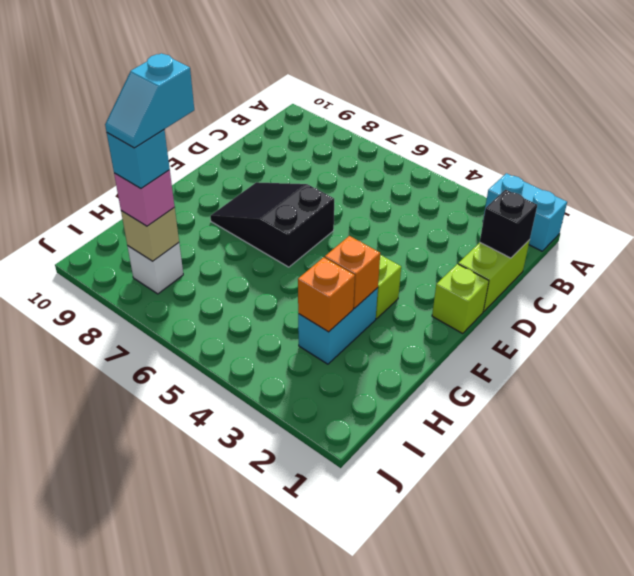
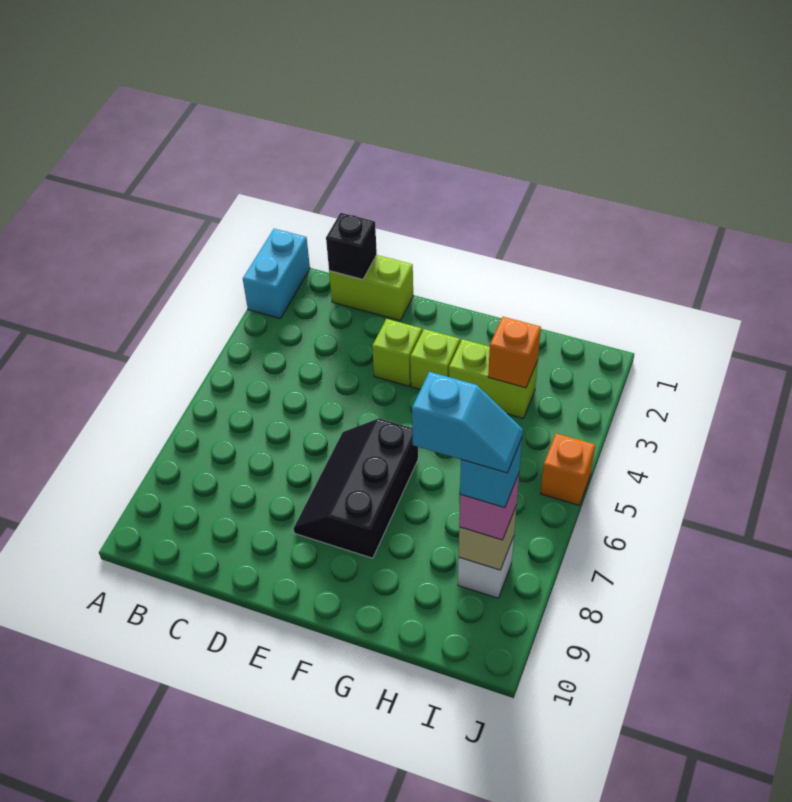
lime 1x1 brick [432,264,489,333] -> lime 1x1 brick moved to [372,319,422,386]
black 2x3 slope [210,182,334,267] -> black 2x3 slope turned to [294,419,418,558]
cyan 1x2 brick [298,288,378,364] -> lime 1x2 brick [449,339,538,418]
orange 1x1 brick [325,236,380,308] -> orange 1x1 brick moved to [540,433,595,505]

